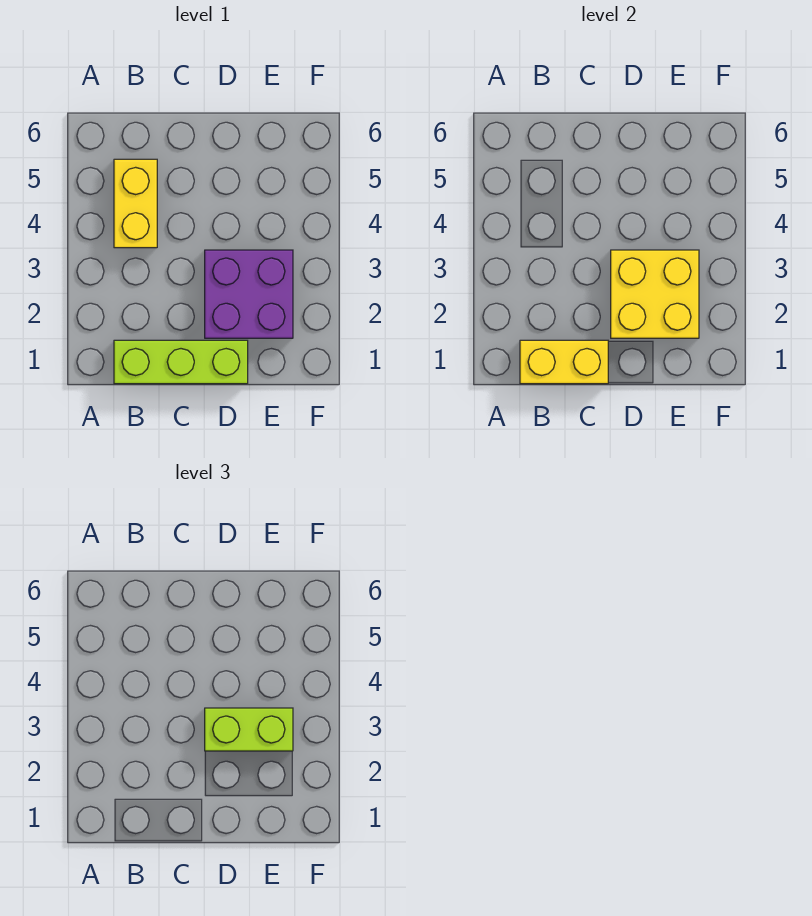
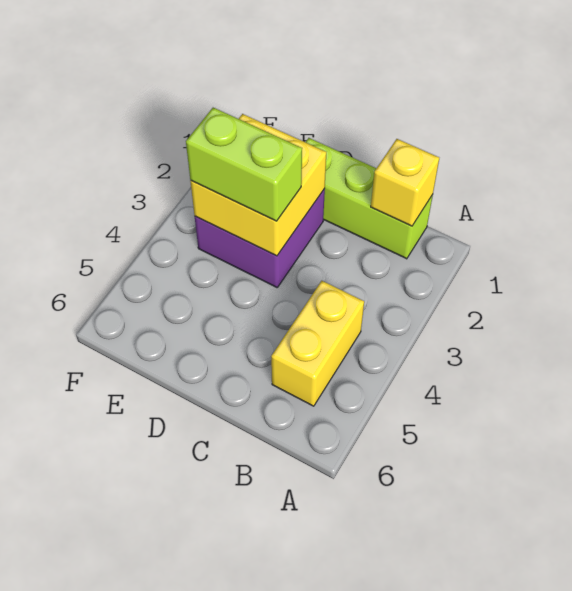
yellow 1x2 brick [520,340,608,384] -> yellow 1x1 brick [371,139,439,226]

